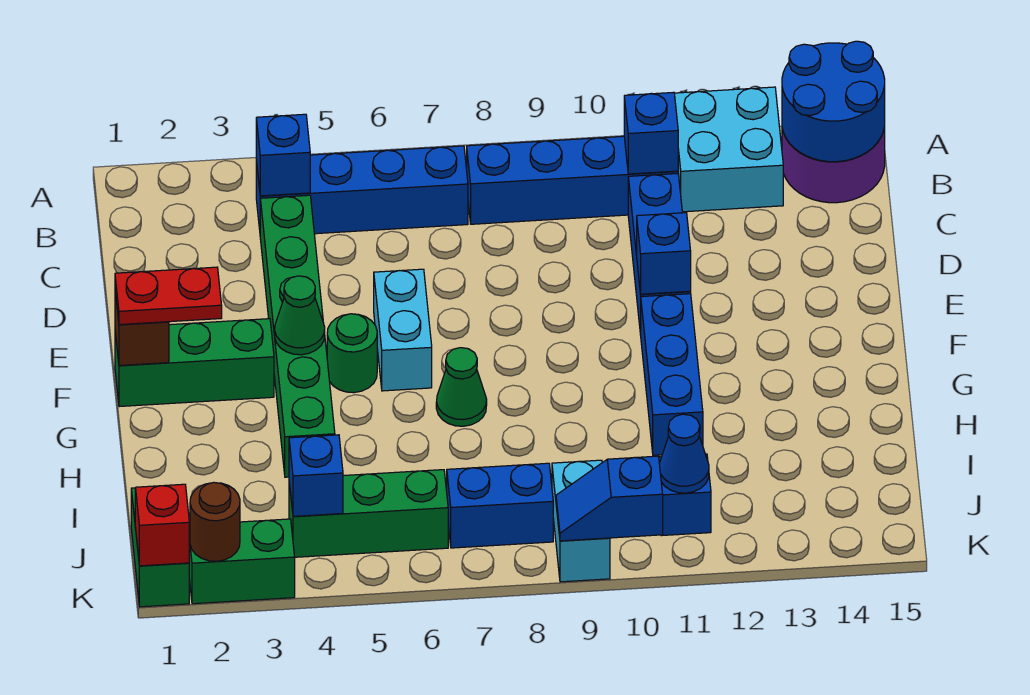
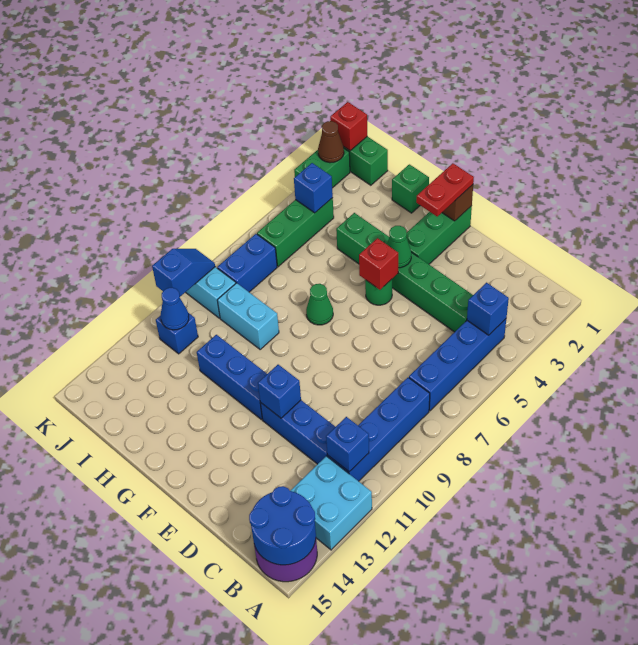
cyan 1x2 brick [374,269,432,391] -> cyan 1x2 brick moved to [217,283,279,350]
none -> red 1x1 brick [359,238,398,290]
none -> green 1x1 brick [392,164,429,213]
brown 1x1 round brick [190,483,240,561] -> brown 1x1 cone [318,121,344,163]

